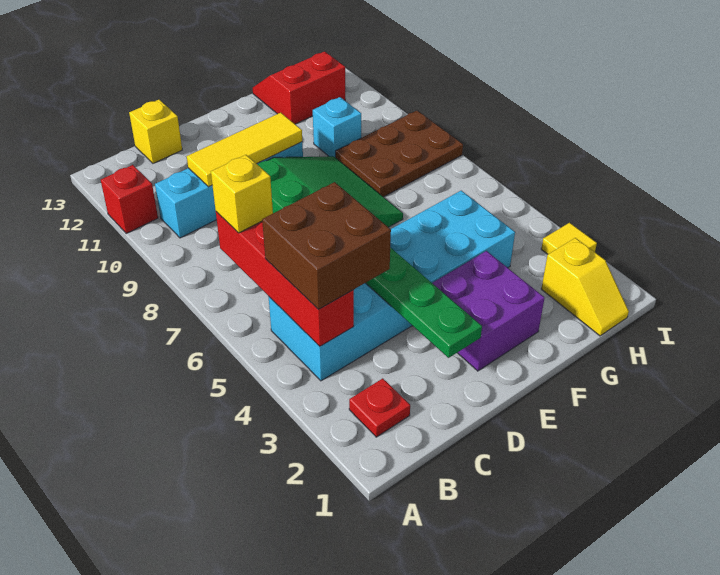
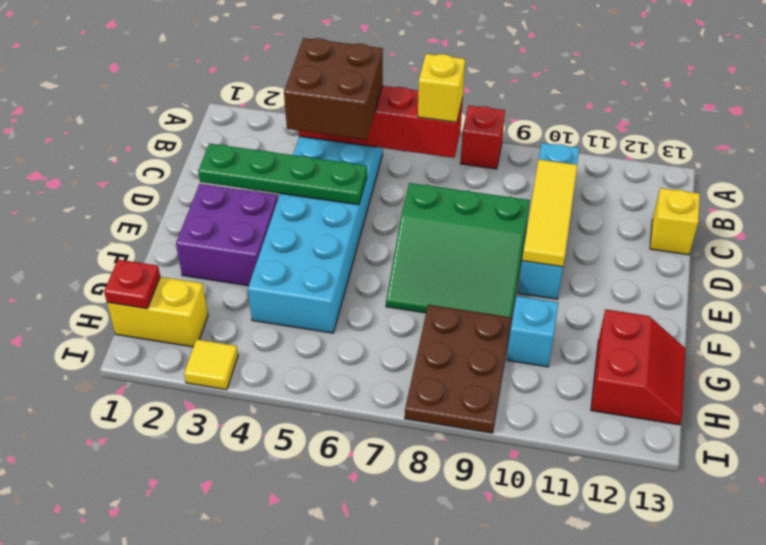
red 1x1 brick [101,165,158,233] -> red 1x1 brick moved to [460,106,505,169]
red 1x1 plate [349,378,410,437] -> red 1x1 plate moved to [104,260,160,309]
yellow 1x2 slope [541,238,629,336] -> yellow 1x2 brick [107,277,208,347]

